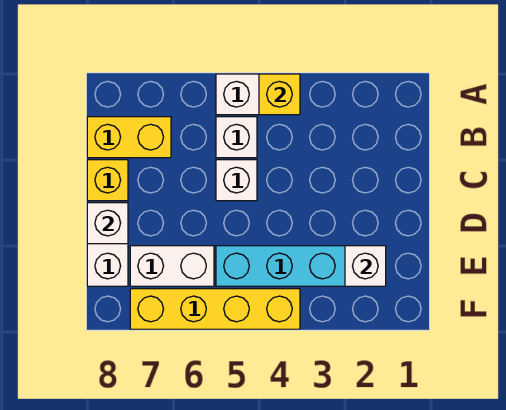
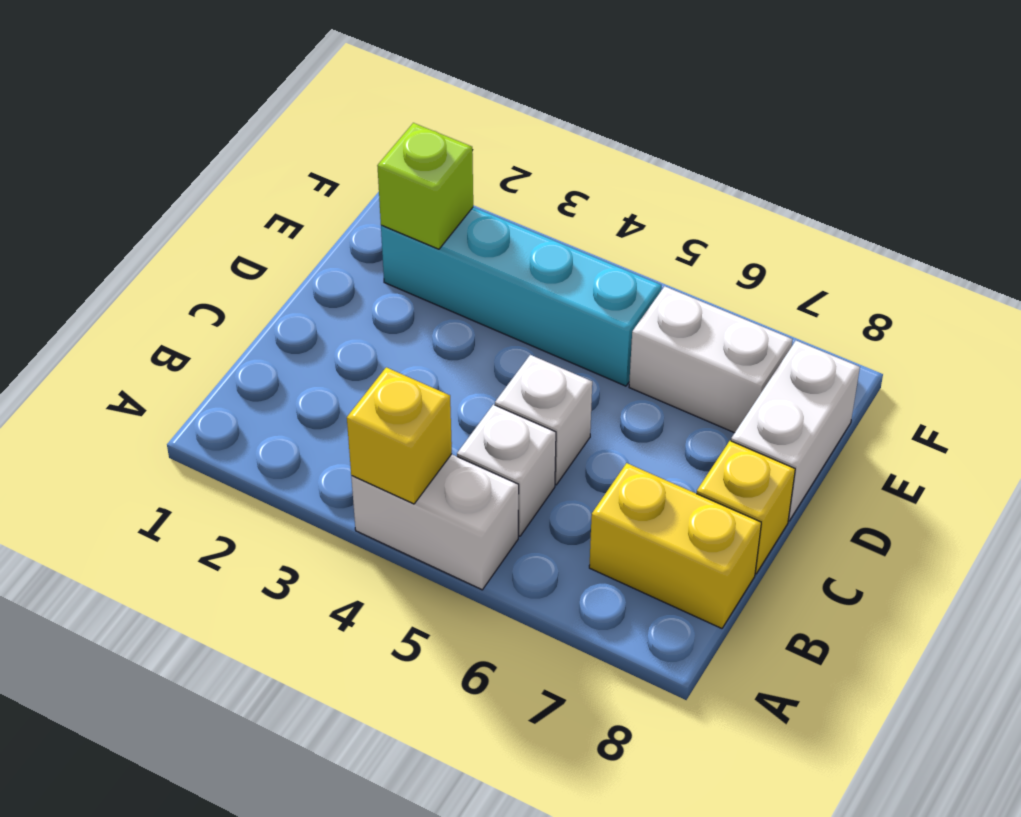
white 1x1 brick [87,203,128,244] -> none
white 1x1 brick [345,246,386,286] -> lime 1x1 brick [377,123,473,249]
yellow 1x4 brick [130,289,300,329] -> none

